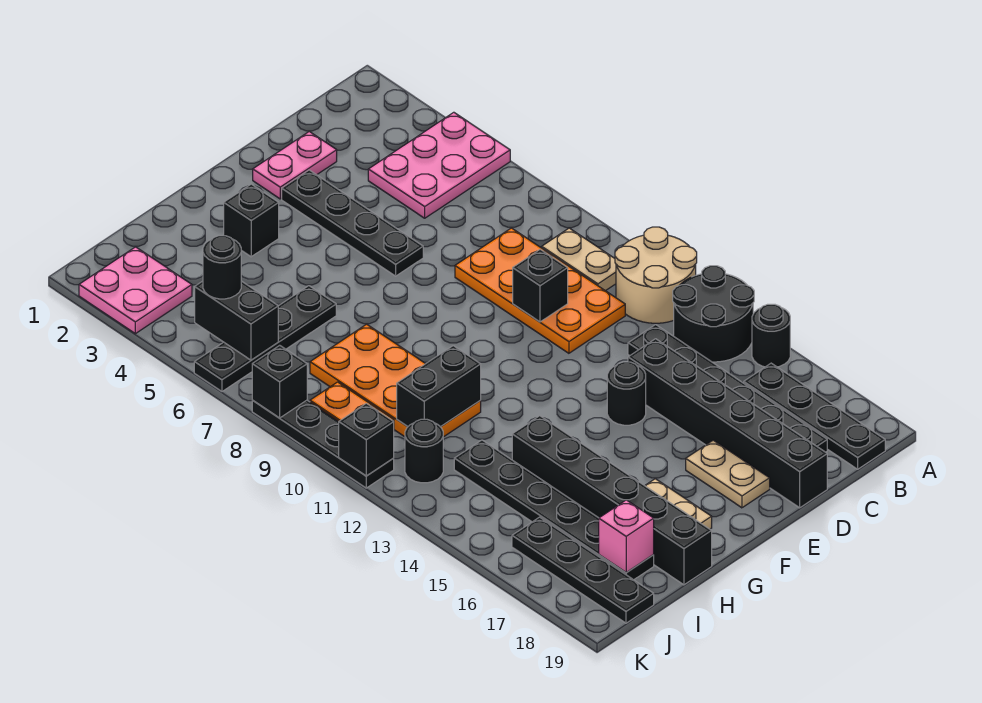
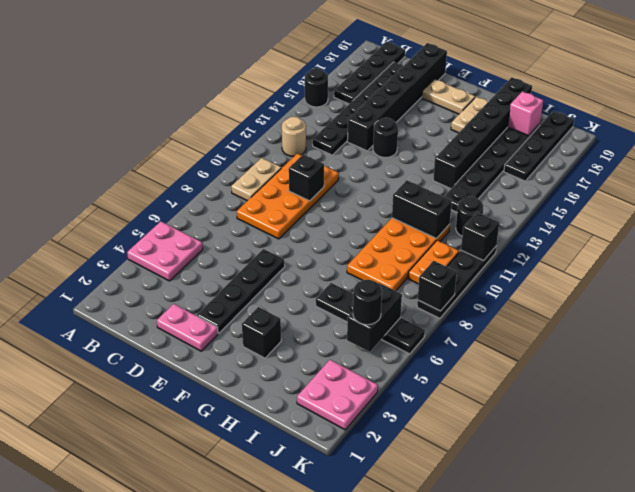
pink 2x3 plate [368,112,510,218] -> pink 2x2 plate [127,221,203,281]
tan 2x2 round brick [615,227,697,323] -> tan 1x1 round brick [282,117,306,156]
black 2x2 round brick [673,266,754,362] -> none
tan 1x2 plate [686,440,770,508] -> tan 1x2 plate turned to [422,79,475,114]

